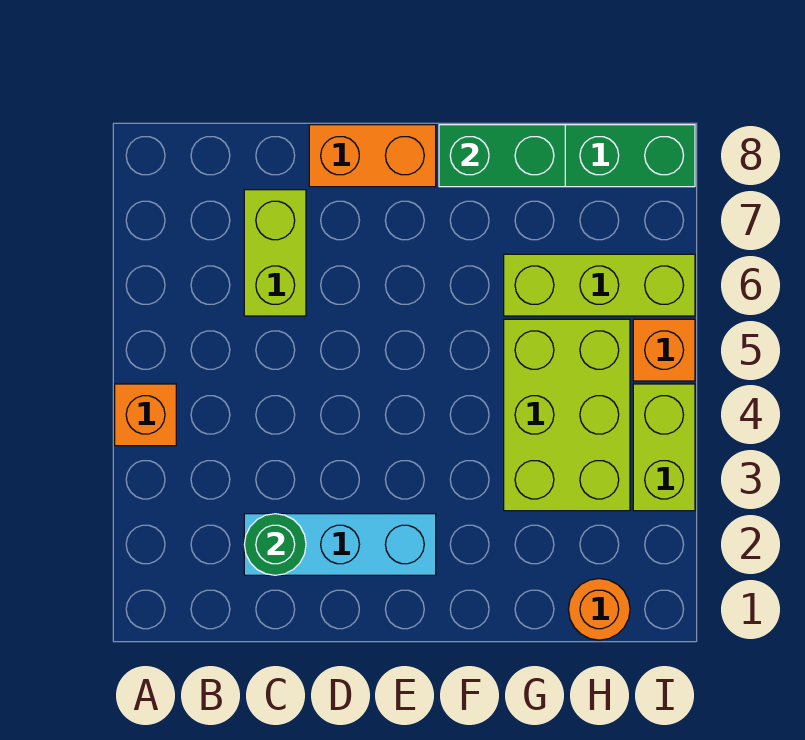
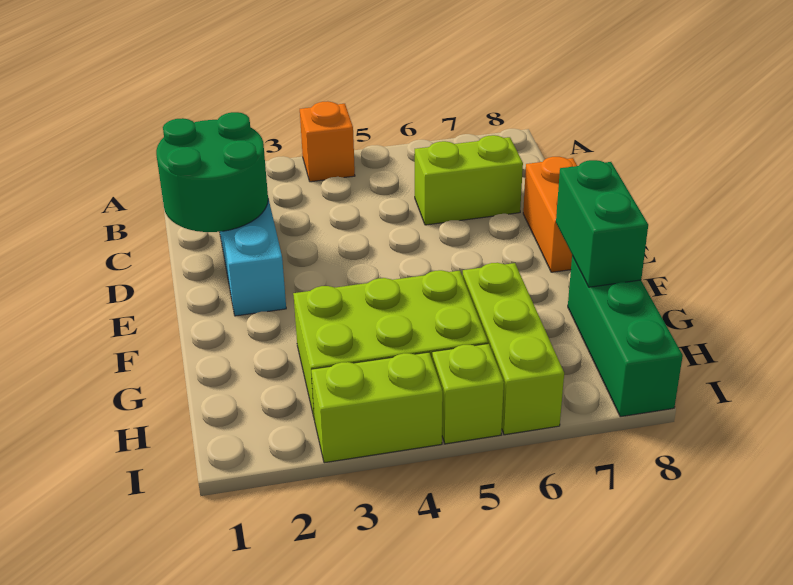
green 1x1 round brick [244,514,306,575] -> green 2x2 round brick [156,112,268,232]
orange 1x1 round brick [568,579,630,640] -> none
orange 1x1 brick [633,319,695,381] -> lime 1x1 brick [432,344,504,444]

